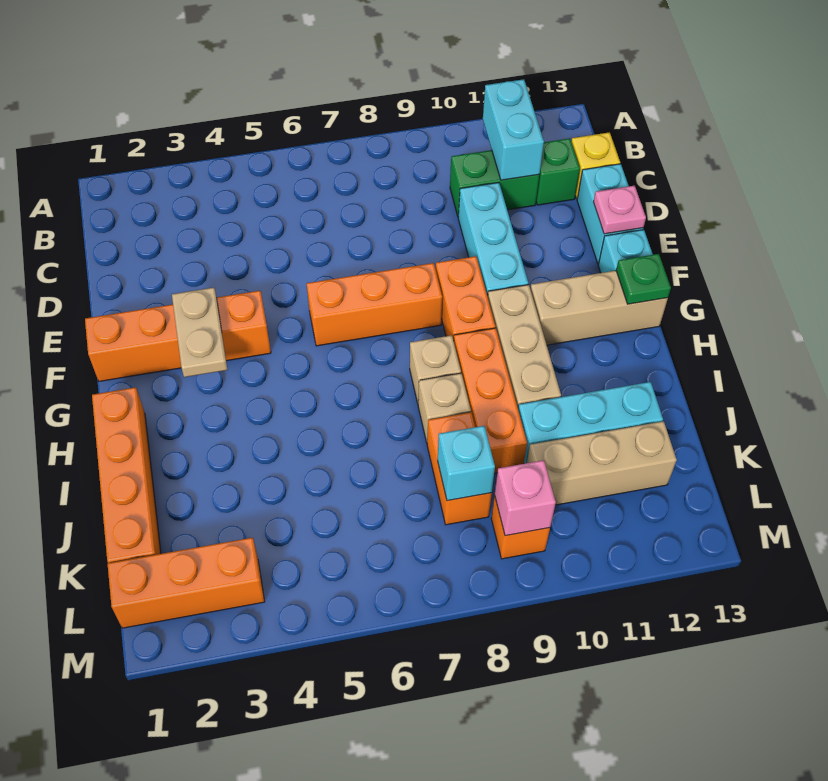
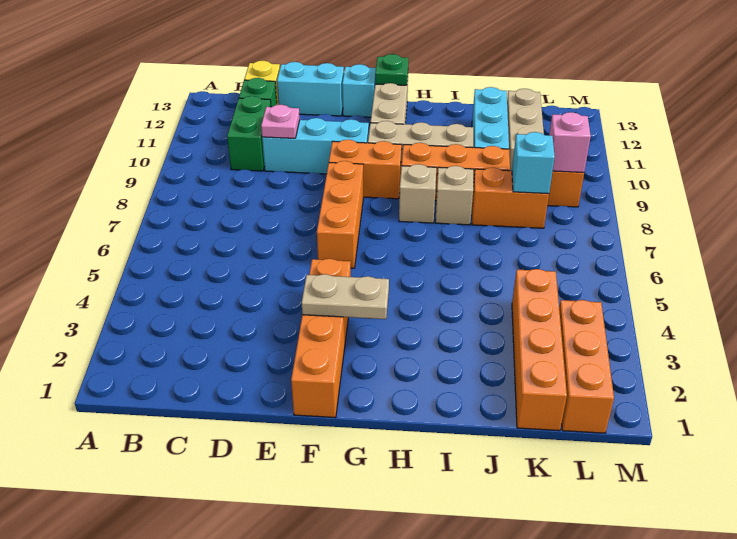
cyan 1x2 brick [483,79,544,180] -> none
pink 1x1 plate [594,186,646,234] -> pink 1x1 plate moved to [261,105,300,138]
orange 1x4 brick [92,387,161,563] -> orange 1x4 brick turned to [512,269,567,431]

